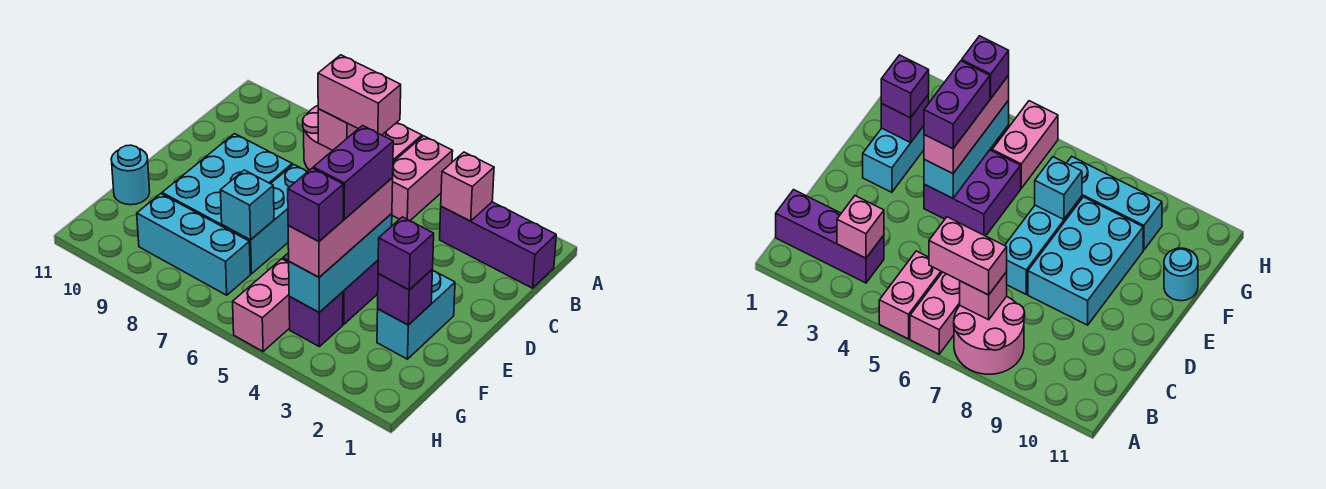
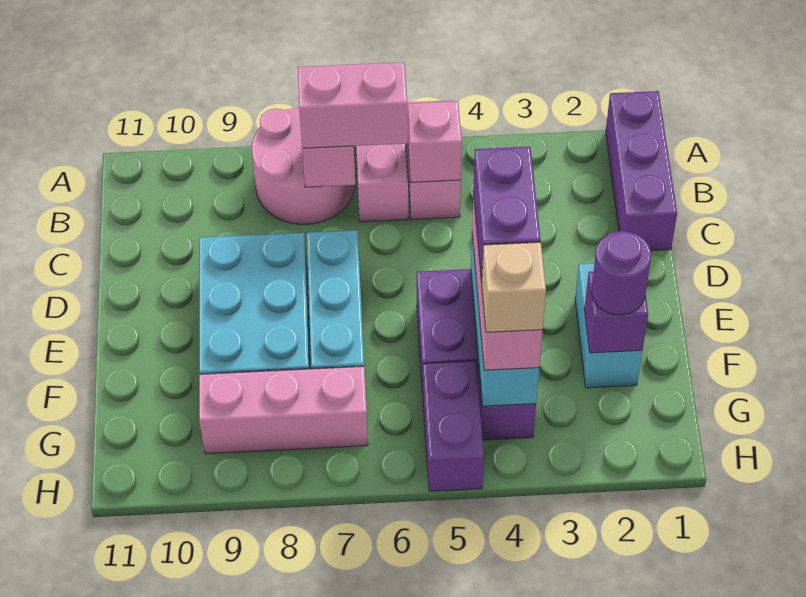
purple 1x3 brick [440,202,556,288] -> purple 1x3 brick turned to [606,91,677,251]
pink 1x1 brick [441,152,494,221] -> pink 1x1 brick moved to [408,101,462,182]
purple 1x1 brick [378,217,434,290] -> purple 1x1 round brick [591,231,651,315]
cyan 1x1 brick [220,170,274,240] -> none
cyan 1x1 round brick [111,145,150,205] -> none
purple 1x1 brick [288,168,343,241] -> tan 1x1 brick [482,242,546,332]
pink 1x2 brick [233,259,290,351] -> purple 1x2 brick [423,361,484,491]
cyan 1x3 brick [137,194,250,295] -> pink 1x3 brick [199,366,368,454]

